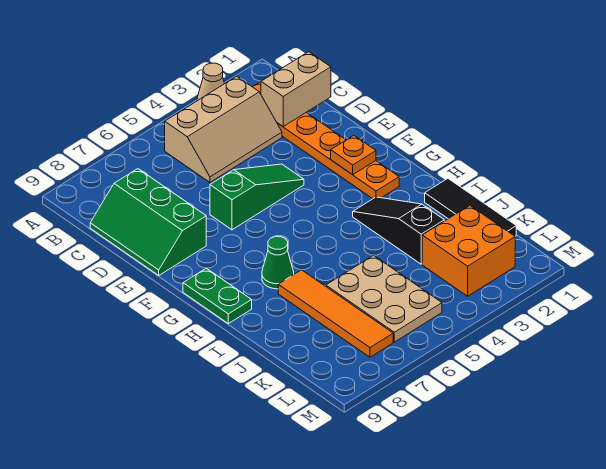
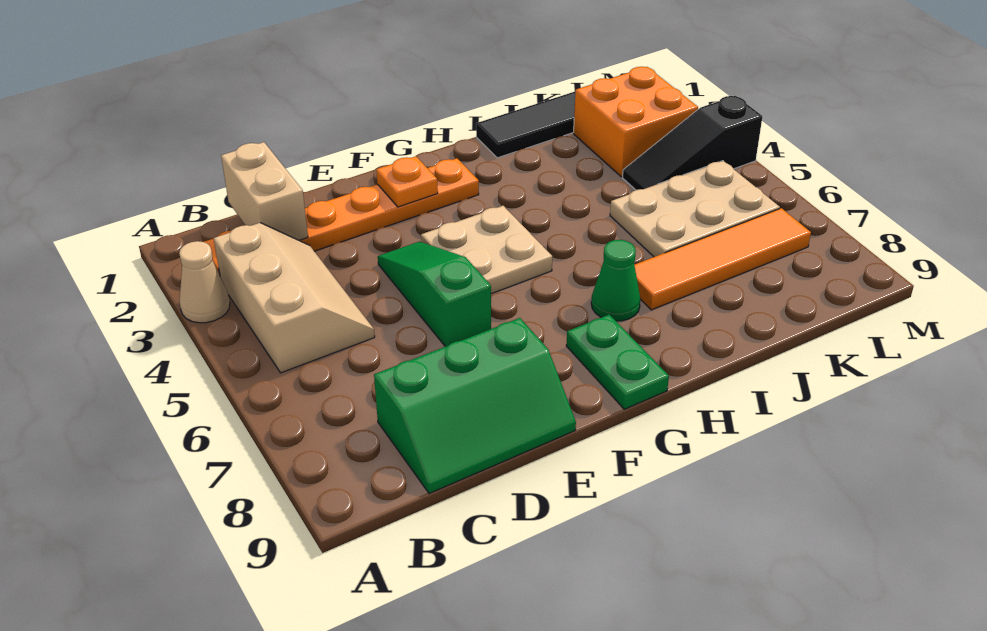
none -> tan 2x2 plate [421,206,552,294]
green 1x2 plate [183,268,252,324] -> green 1x2 plate turned to [566,315,669,409]
black 1x3 slope [353,197,444,264] -> black 1x3 slope moved to [623,96,763,190]

